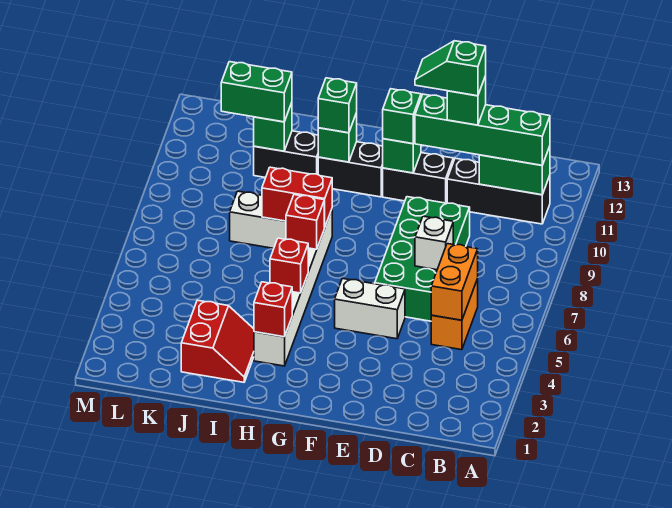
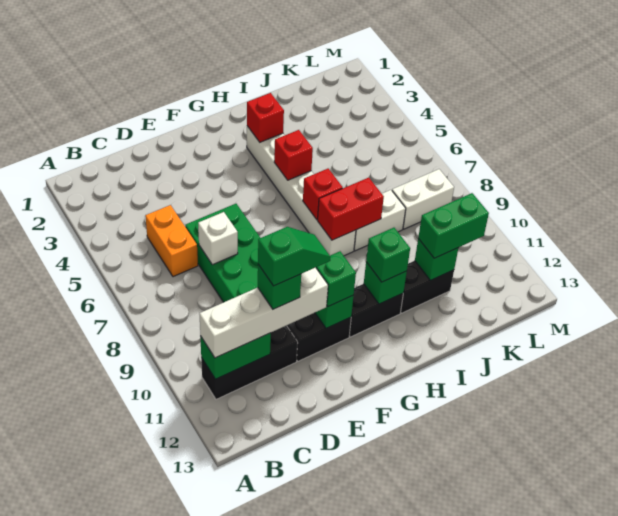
green 1x4 brick [415,94,550,165] -> white 1x4 brick [200,267,328,358]
orange 1x2 brick [431,244,478,320] -> none
white 1x2 brick [335,278,405,339] -> white 1x2 brick moved to [392,169,454,229]
red 2x2 slope [181,300,254,382] -> none

